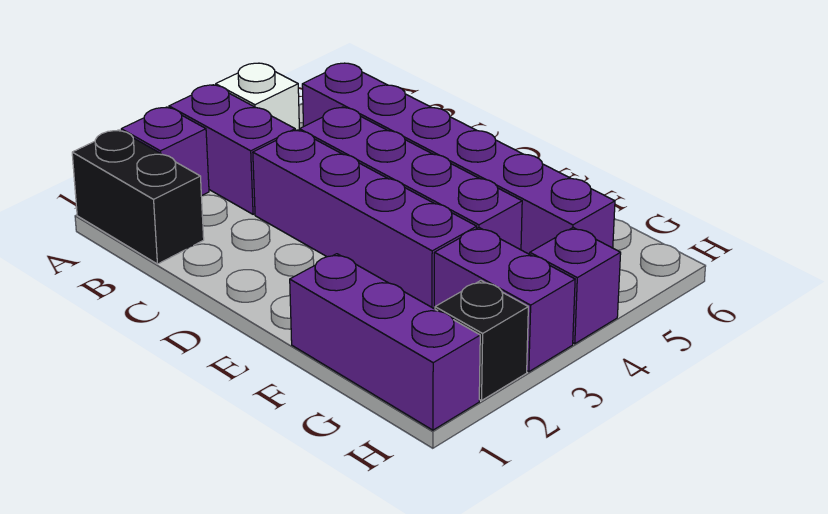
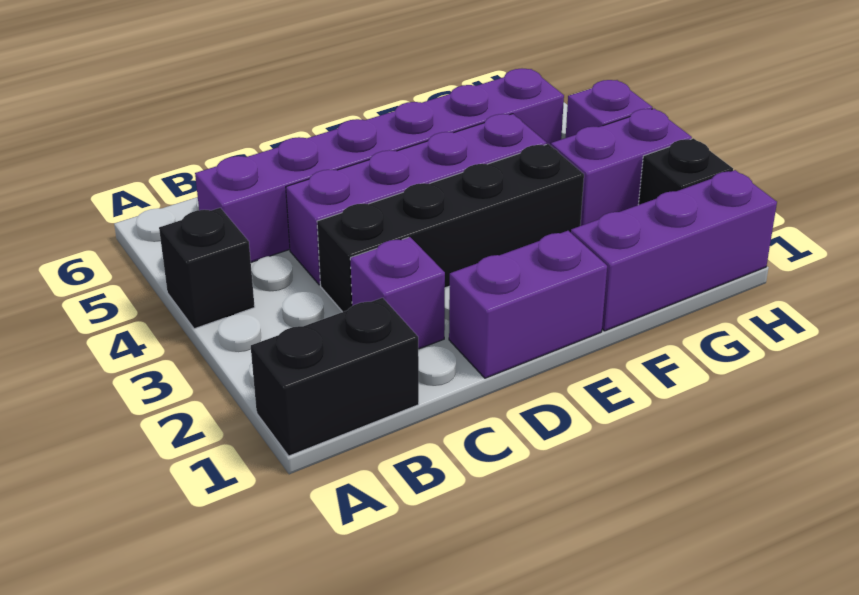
purple 1x1 brick [121,107,209,196] -> purple 1x1 brick moved to [350,237,445,349]
purple 1x2 brick [169,85,295,214] -> purple 1x2 brick moved to [449,231,607,378]
white 1x1 brick [216,63,299,131] -> black 1x1 brick [159,208,255,329]
purple 1x4 brick [253,130,477,308] -> black 1x4 brick [317,144,584,312]

